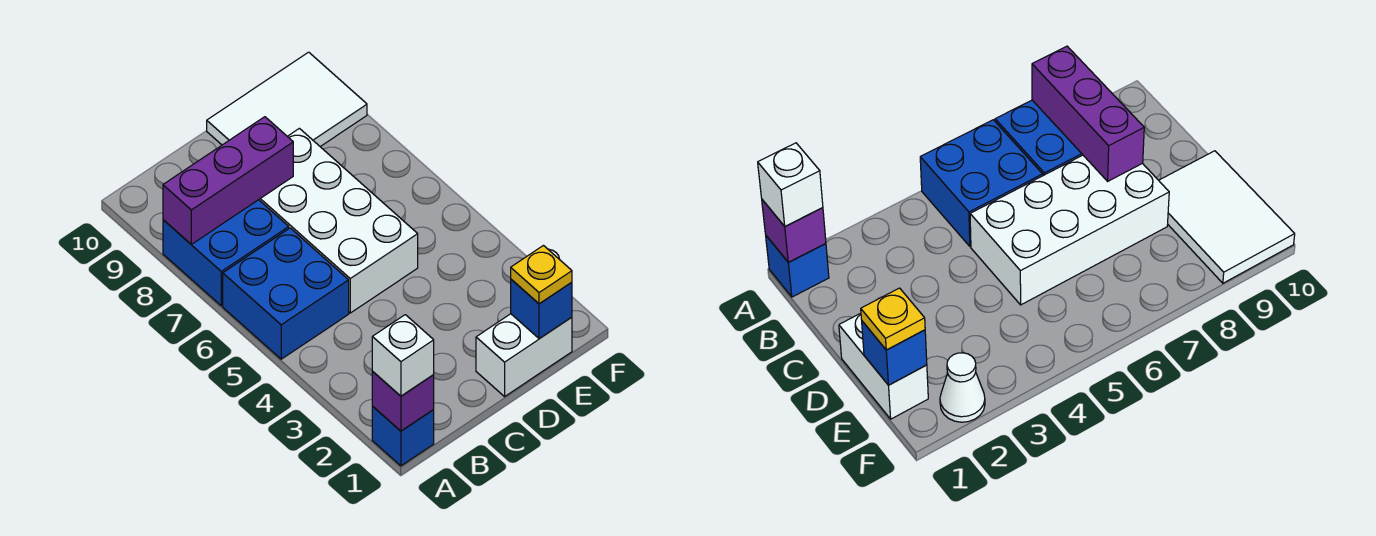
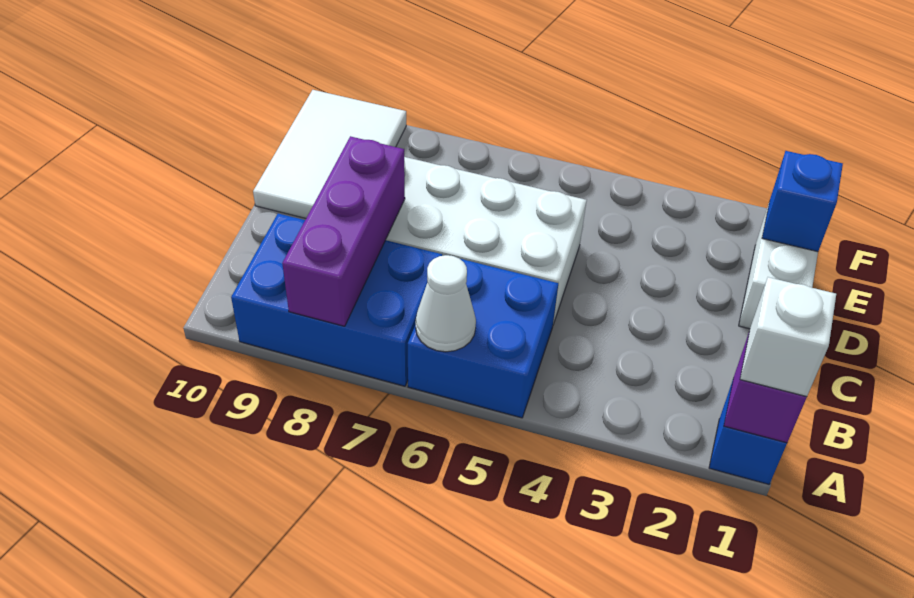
blue 2x2 brick [163,200,289,306] -> blue 2x3 brick [231,214,442,386]
yellow 1x1 plate [511,246,572,304] -> none
white 1x1 cone [940,353,985,422] -> white 1x1 cone moved to [416,255,476,352]

